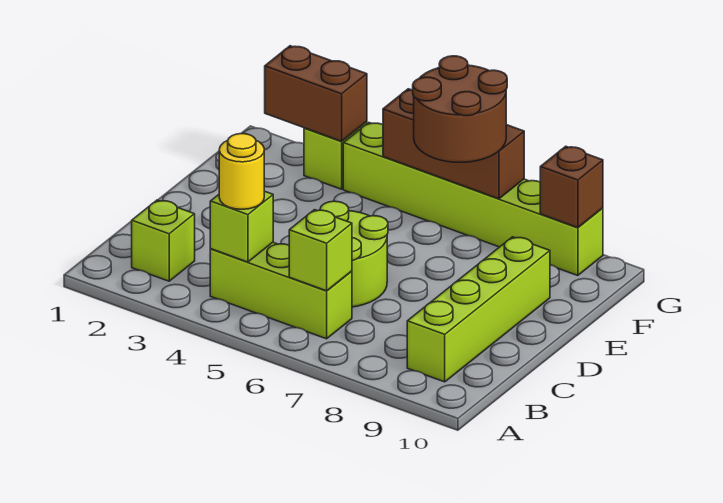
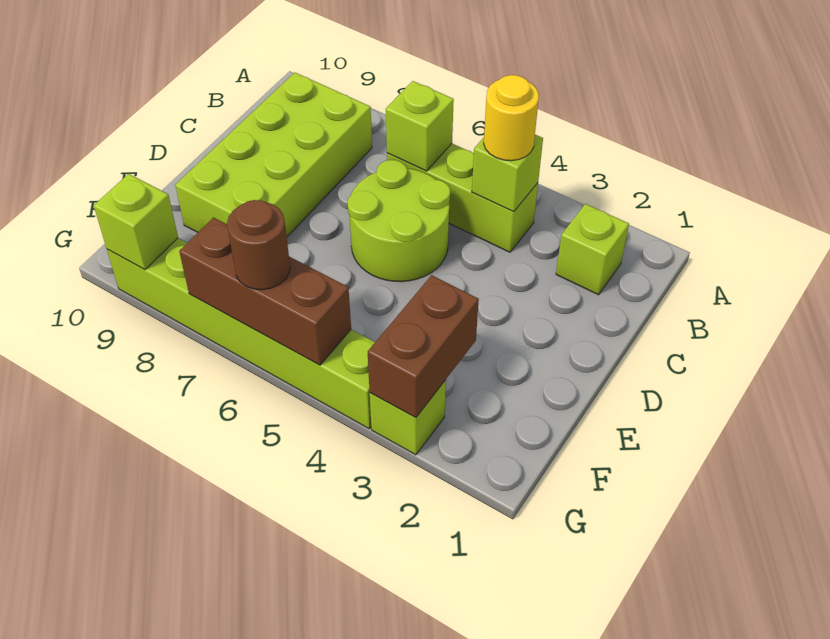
lime 1x4 brick [407,237,550,382] -> lime 2x4 brick [175,73,372,237]
brown 2x2 round brick [413,56,507,162] -> brown 1x1 round brick [227,200,290,290]
brown 1x2 brick [265,46,367,141] -> brown 1x2 brick turned to [368,275,479,417]
brown 1x1 brick [540,146,603,228] -> lime 1x1 brick [94,174,178,270]

